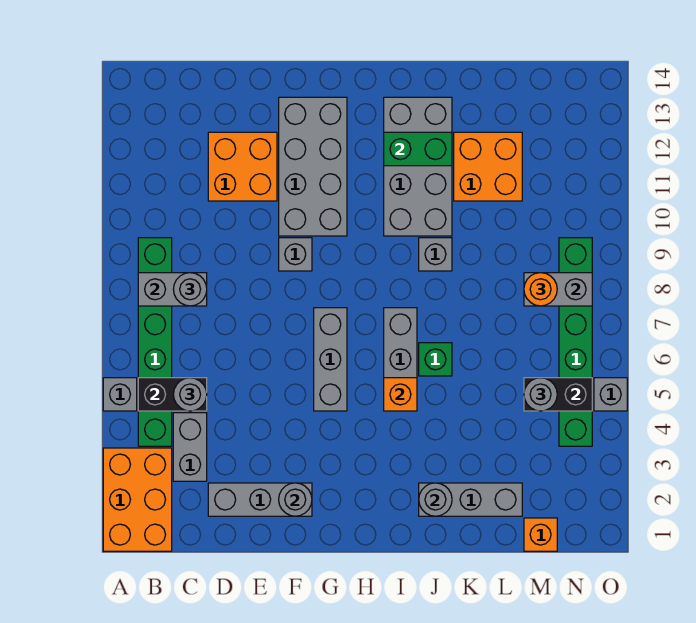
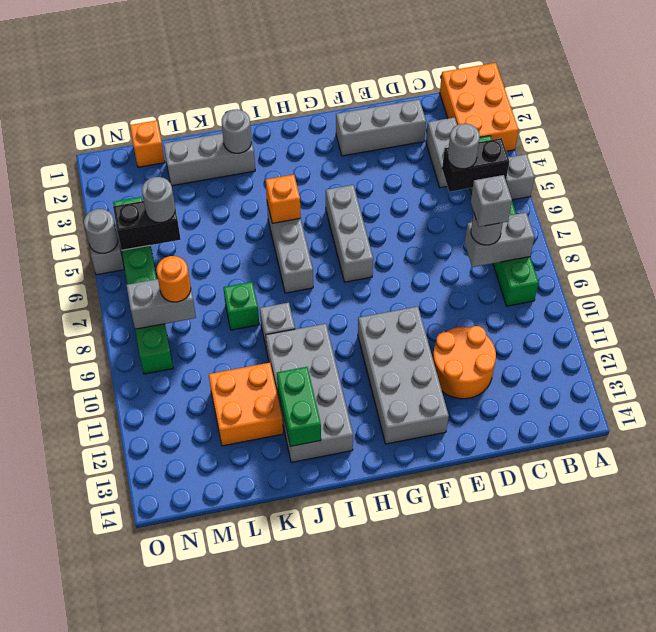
orange 2x2 brick [208,132,277,201] -> orange 2x2 round brick [433,326,496,399]
grey 1x1 round brick [279,483,312,516] -> grey 1x1 round brick moved to [84,209,118,253]
grey 1x1 brick [279,238,312,271] -> grey 1x1 brick moved to [471,175,512,227]
green 1x2 brick [384,132,452,166] -> green 1x2 brick turned to [277,367,321,446]
green 1x1 brick [419,343,452,376] -> green 1x1 brick moved to [223,282,259,330]

